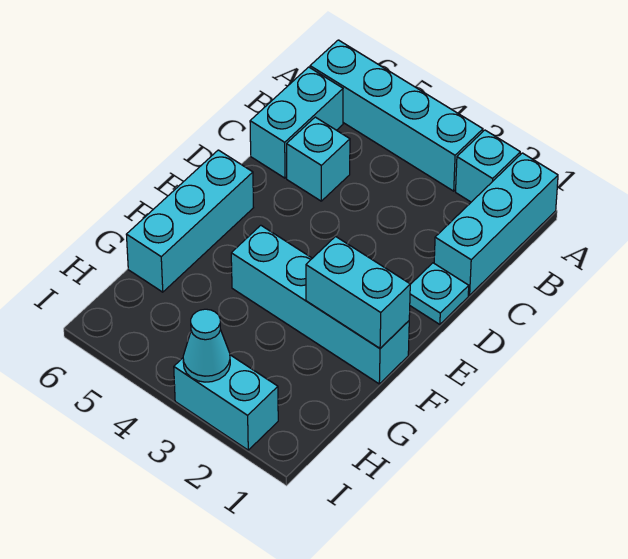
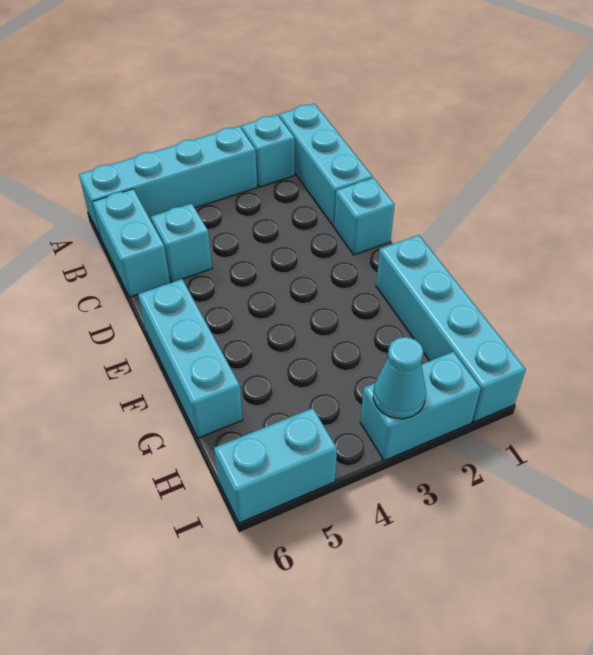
cyan 1x1 plate [410,263,469,324] -> cyan 1x1 brick [335,178,395,255]
cyan 1x4 brick [231,225,409,384] -> cyan 1x4 brick turned to [376,235,526,422]
cyan 1x2 brick [306,237,410,348] -> cyan 1x2 brick moved to [214,408,337,523]

